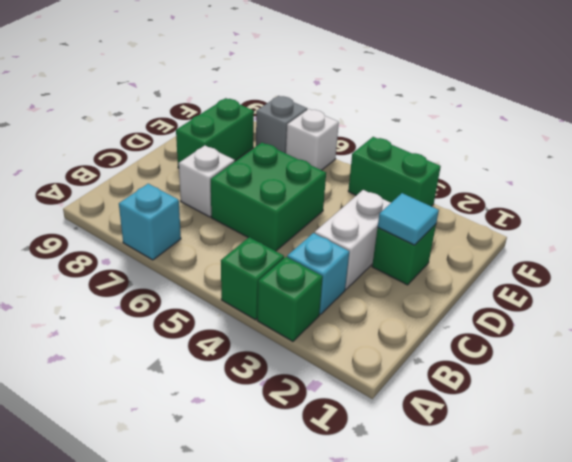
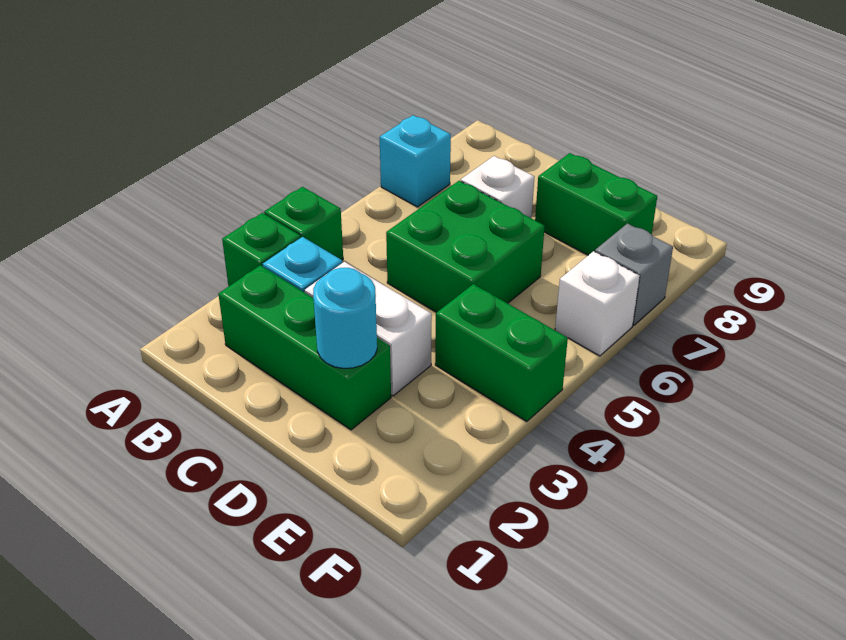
green 1x1 brick [372,224,436,285] -> green 1x3 brick [219,265,391,430]
cyan 1x1 tile [378,193,439,245] -> cyan 1x1 round brick [313,268,377,368]
green 1x2 brick [348,137,441,206] -> green 1x2 brick turned to [435,284,568,422]

